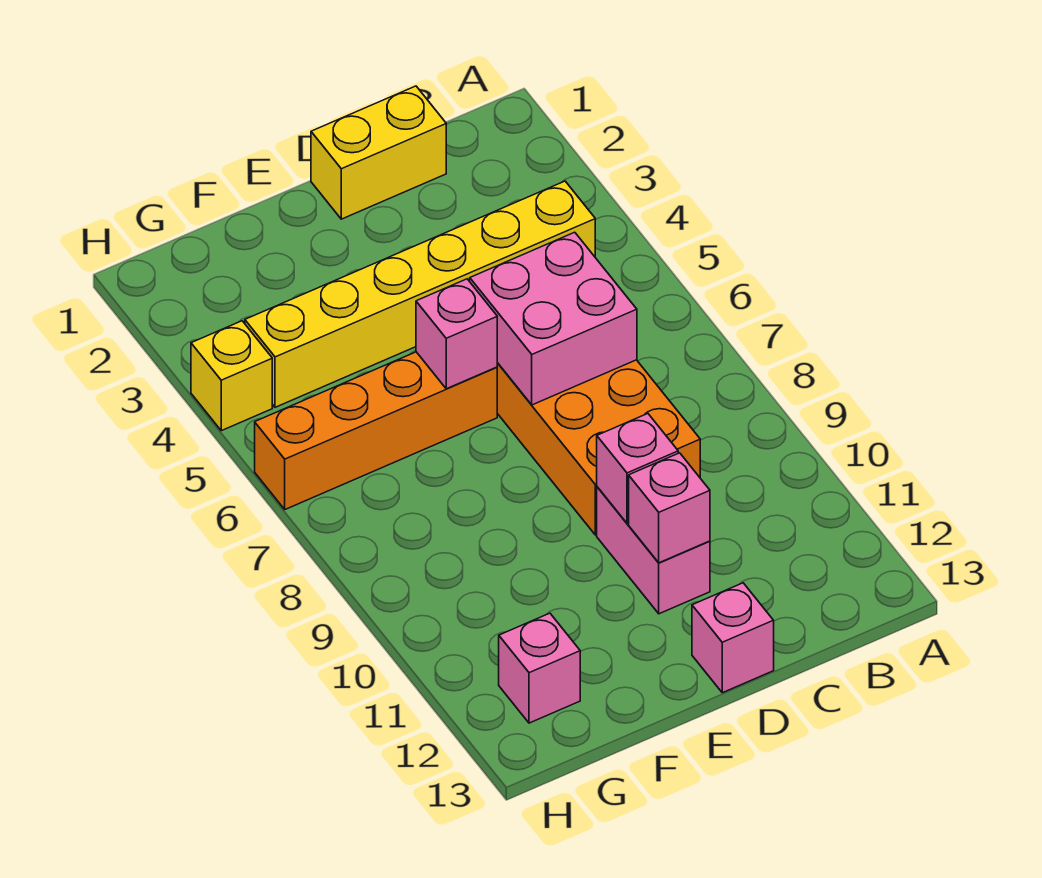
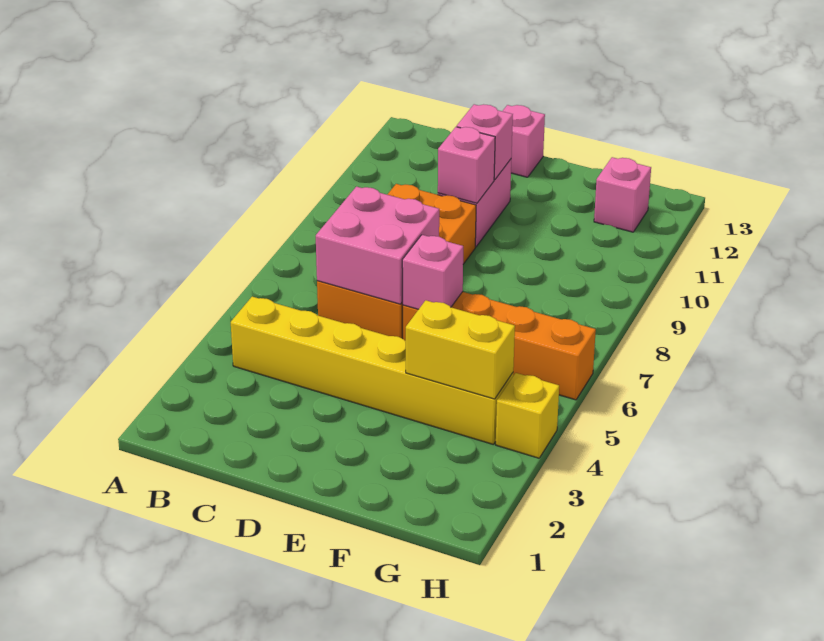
yellow 1x2 brick [311,86,446,219] -> yellow 1x2 brick moved to [406,300,515,399]

